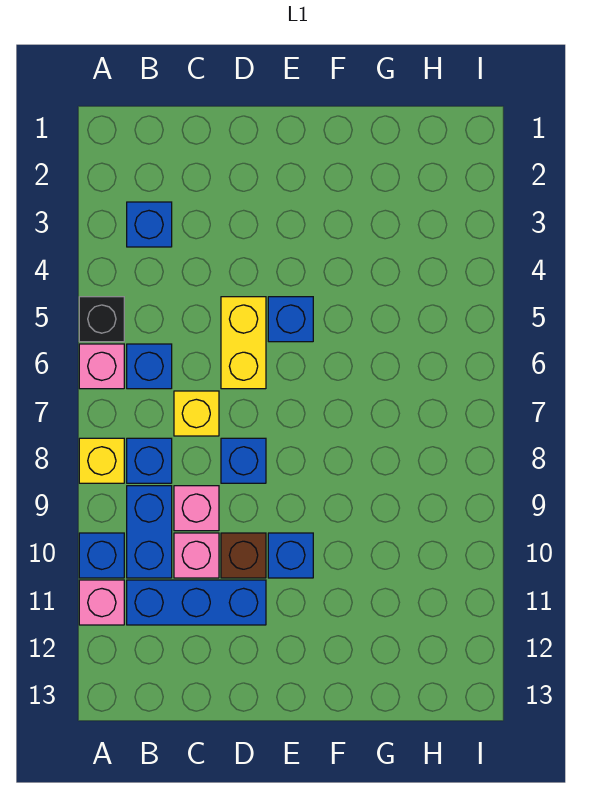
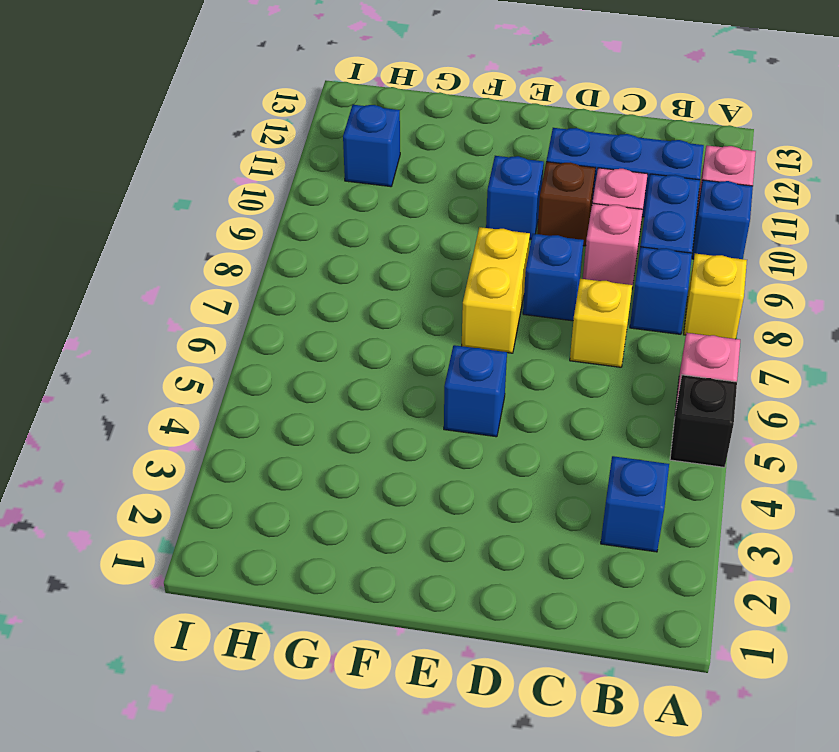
blue 1x1 brick [127,344,172,389] -> blue 1x1 brick moved to [343,105,400,187]
yellow 1x2 brick [221,297,266,389] -> yellow 1x2 brick moved to [462,227,530,353]

